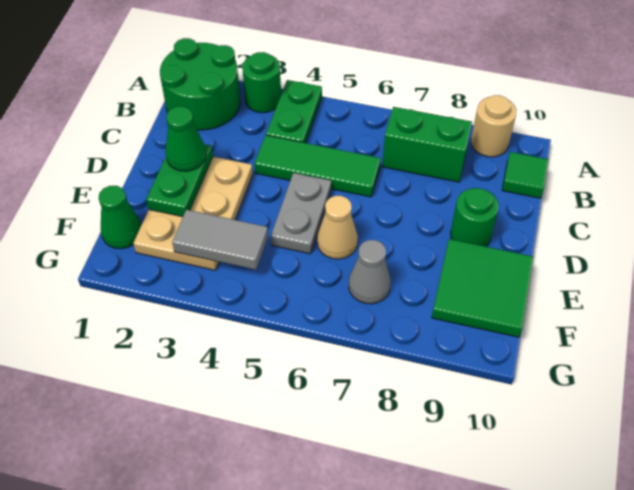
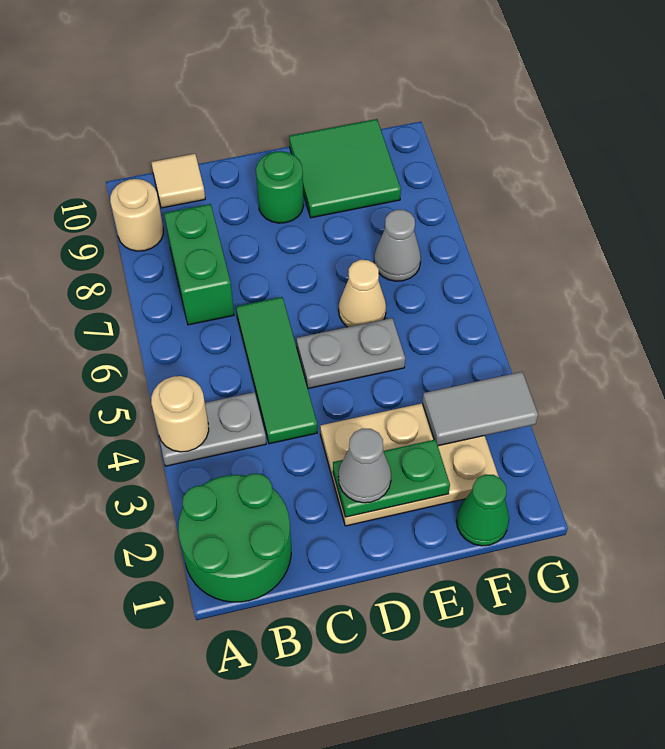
green 1x1 round brick [242,52,281,113] -> none
green 1x2 plate [266,80,322,143] -> grey 1x2 plate [159,392,266,466]
none -> tan 1x1 round brick [151,376,209,452]
green 1x1 tile [502,152,549,198] -> tan 1x1 tile [151,154,205,208]
green 1x1 cone [165,107,206,171] -> grey 1x1 cone [338,429,391,503]
grey 1x2 tile [172,210,268,270] -> grey 1x2 tile turned to [422,372,538,446]

